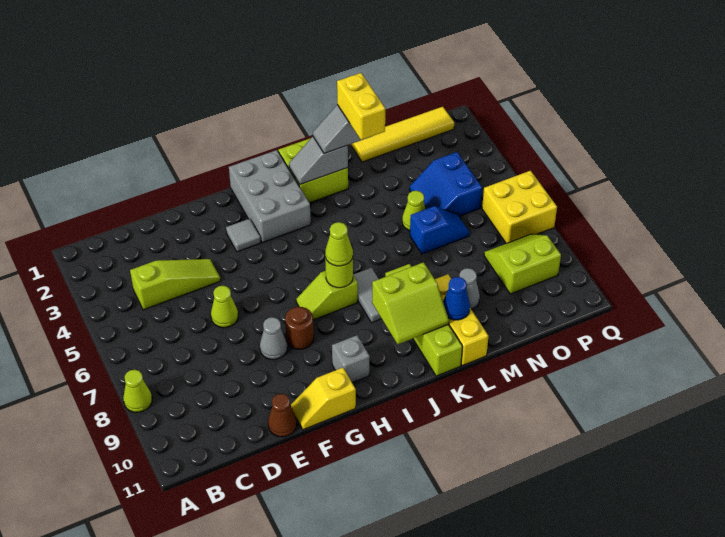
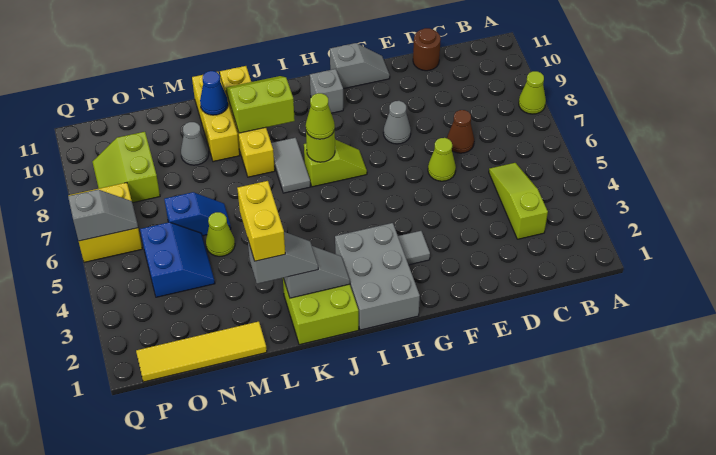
lime 1x3 slope [130,259,221,310] -> lime 1x3 slope turned to [489,163,548,239]
brown 1x1 cone [268,394,297,437] -> brown 1x1 cone moved to [447,110,474,153]
yellow 1x2 slope [291,368,356,430] -> grey 1x2 slope [330,43,390,89]
brown 1x1 round brick [285,307,314,349] -> brown 1x1 round brick moved to [413,28,441,71]
lime 1x4 brick [385,264,462,376] -> yellow 1x4 brick [220,66,275,177]
blue 1x2 slope [410,206,470,254] -> blue 1x2 slope turned to [164,192,231,236]
lime 2x2 slope [484,234,561,294] -> lime 2x2 slope turned to [92,132,160,203]
none -> grey 1x2 slope [68,190,138,241]

